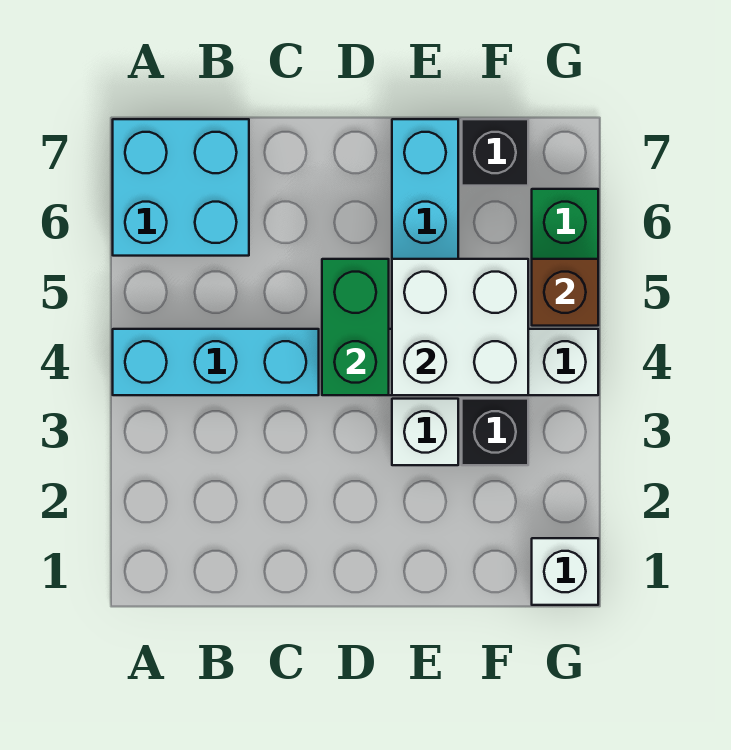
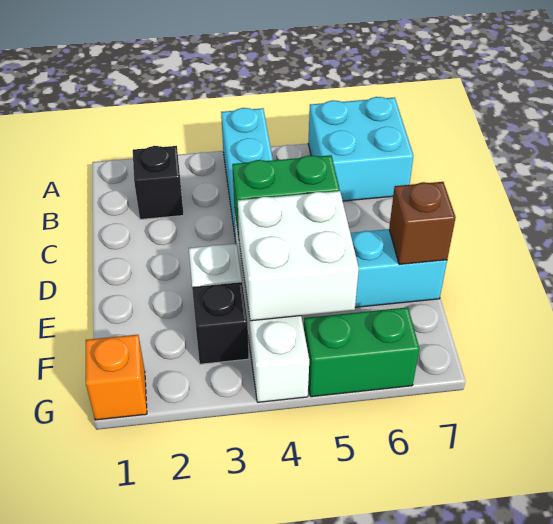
black 1x1 brick [462,119,528,186] -> black 1x1 brick moved to [133,146,184,219]
white 1x1 brick [532,538,598,605] -> orange 1x1 brick [86,335,147,420]
brown 1x1 brick [532,259,598,326] -> brown 1x1 brick moved to [389,182,456,264]

